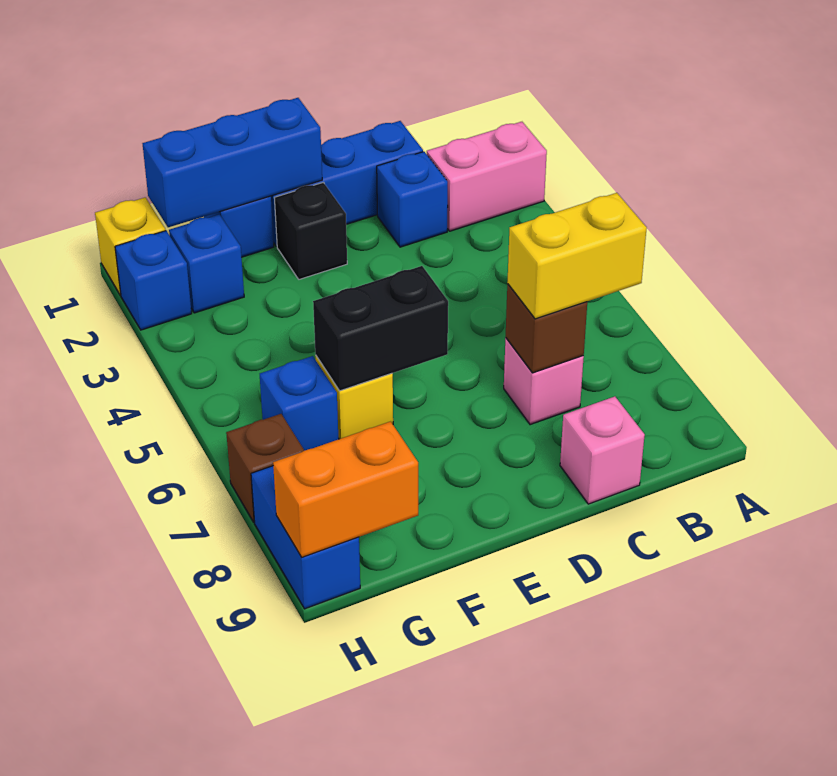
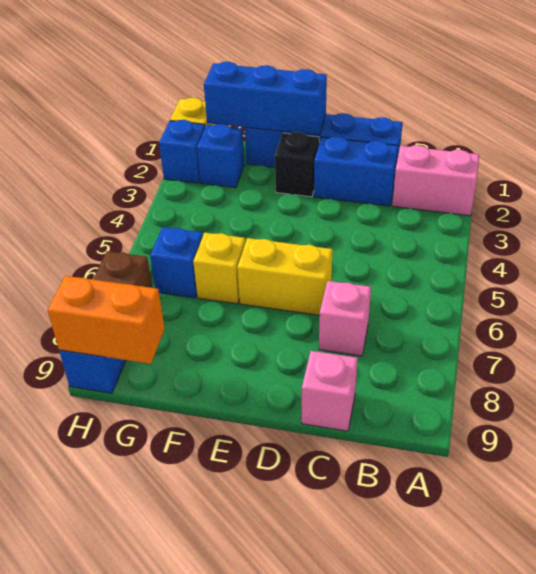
yellow 1x2 brick [507,193,647,319] -> yellow 1x2 brick moved to [237,238,333,315]
blue 1x1 brick [377,152,448,247] -> blue 1x2 brick [314,137,398,206]
brown 1x1 brick [506,284,587,373] -> none
black 1x2 brick [313,266,448,391] -> none

